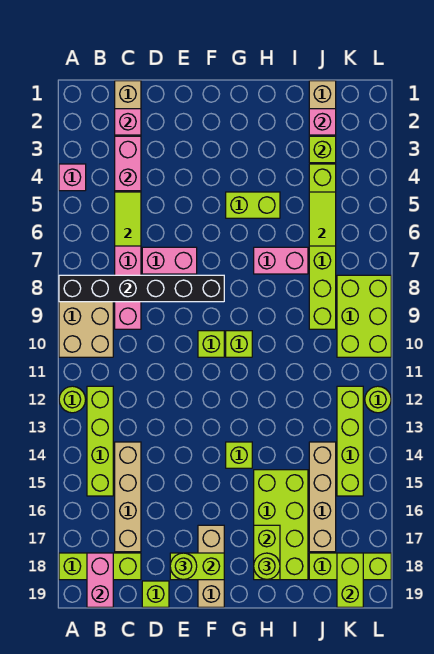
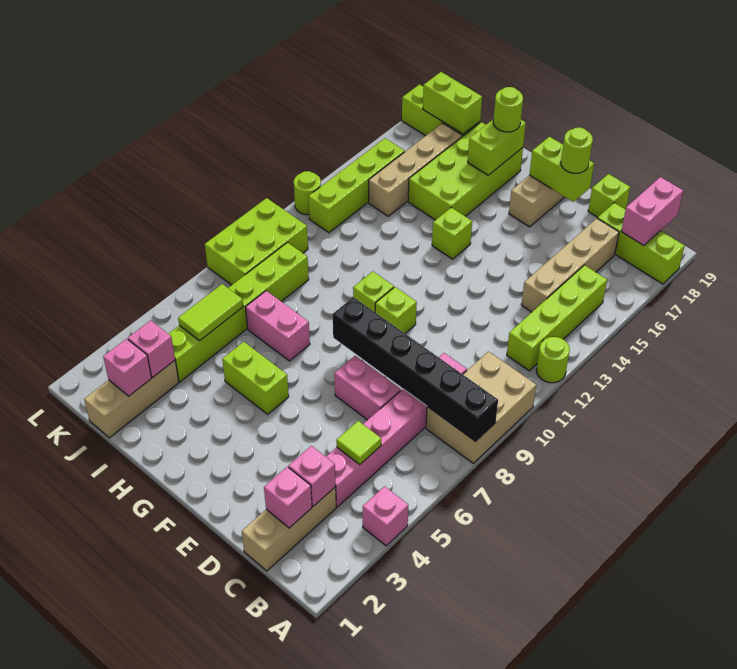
pink 1x2 brick [115,136,141,191] -> pink 1x1 brick [288,446,336,506]
lime 1x2 tile [115,192,141,246] -> lime 1x1 tile [336,421,381,464]
lime 1x1 brick [309,136,336,163] -> pink 1x1 brick [128,320,175,377]
lime 1x2 brick [337,553,363,607] -> lime 1x2 brick turned to [423,72,482,134]

